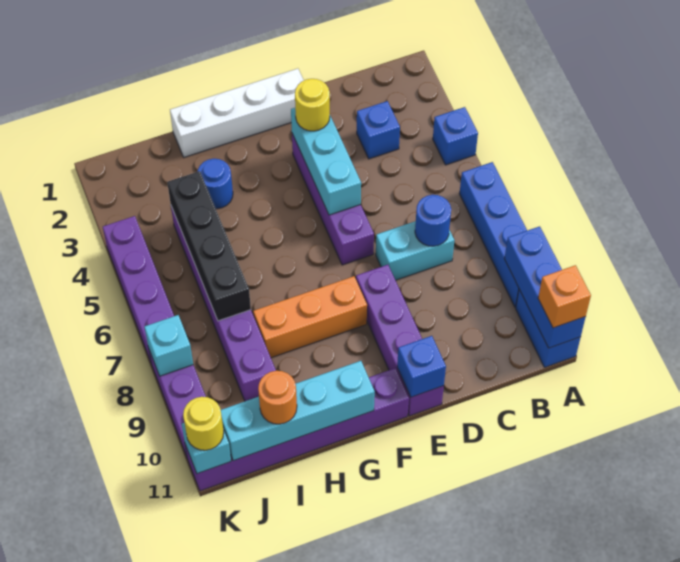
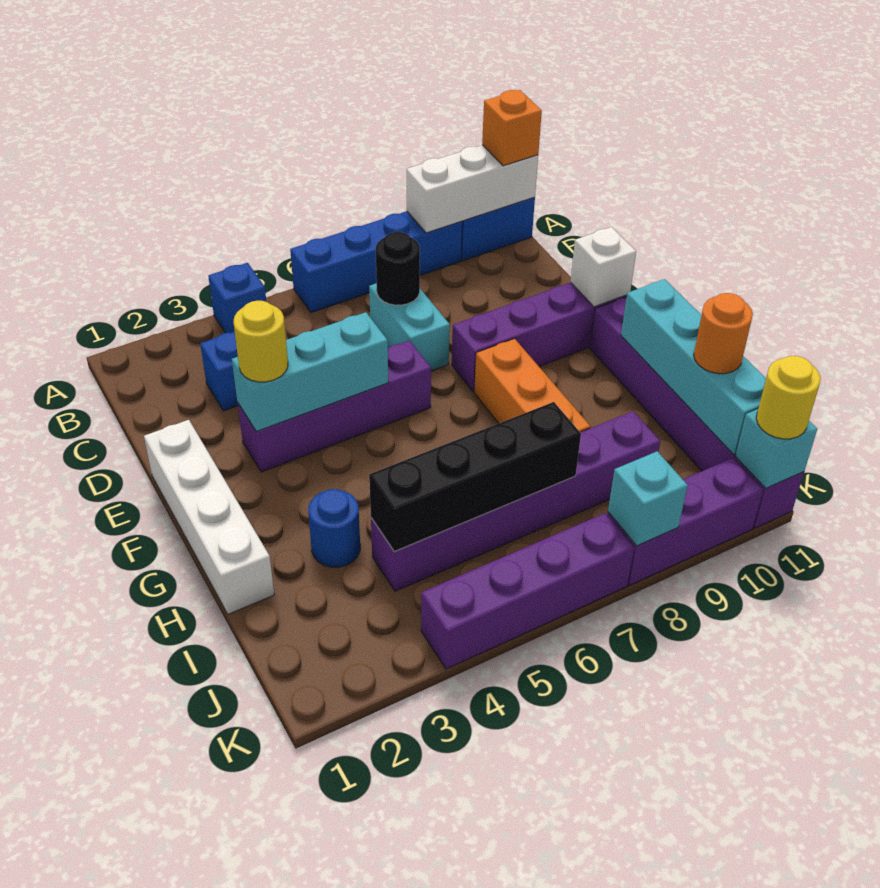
blue 1x3 brick [504,226,586,348] -> white 1x3 brick [407,145,538,233]
blue 1x1 round brick [415,195,451,246] -> black 1x1 round brick [376,232,420,305]
blue 1x1 brick [397,336,446,397] -> white 1x1 brick [570,227,636,307]

